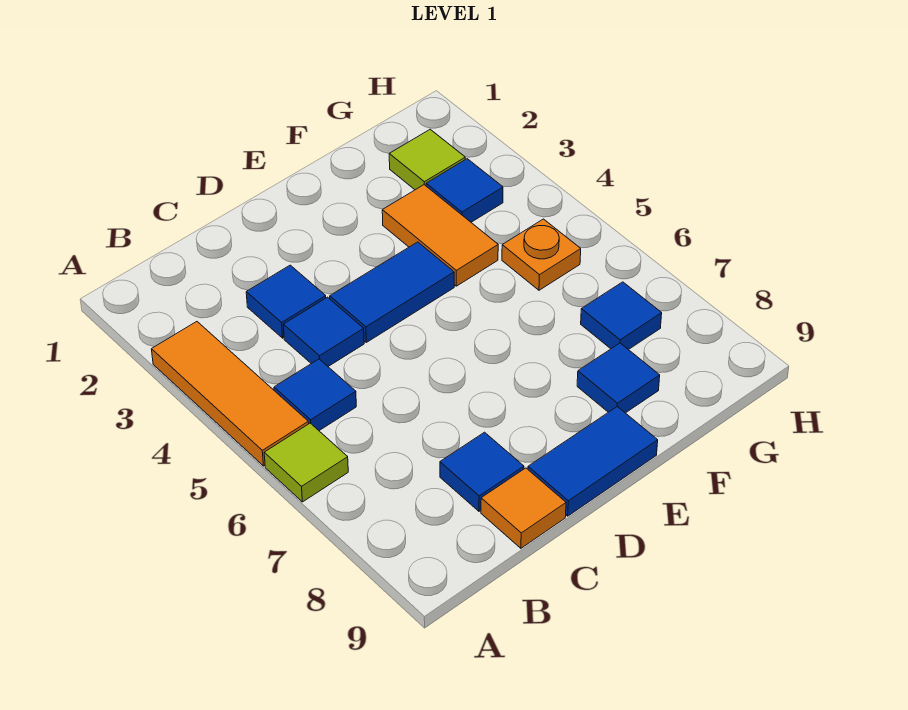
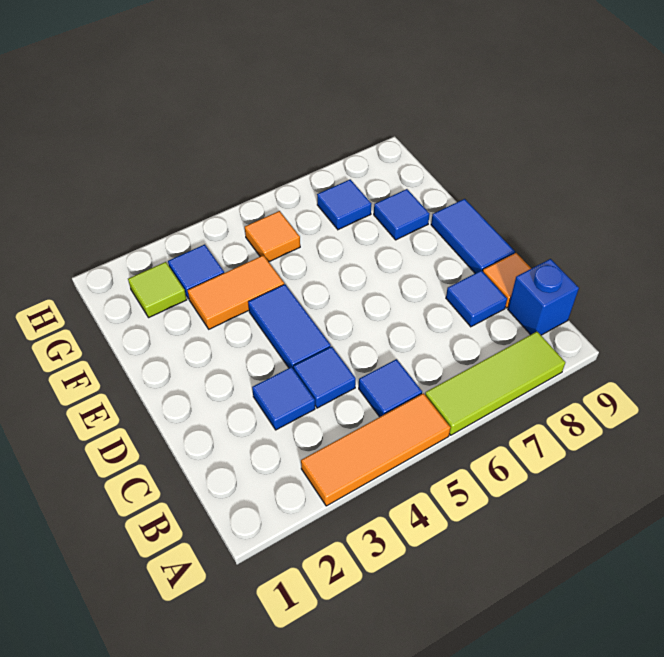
lime 1x1 tile [264,423,348,502] -> lime 1x3 tile [425,332,565,435]
none -> blue 1x1 brick [508,259,579,335]
orange 1x1 plate [502,219,581,290] -> orange 1x1 tile [245,211,300,262]

